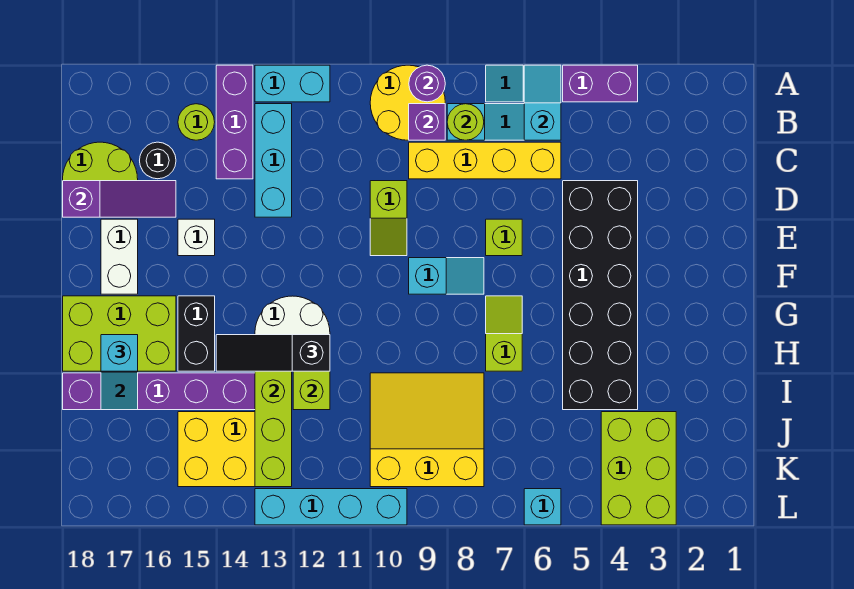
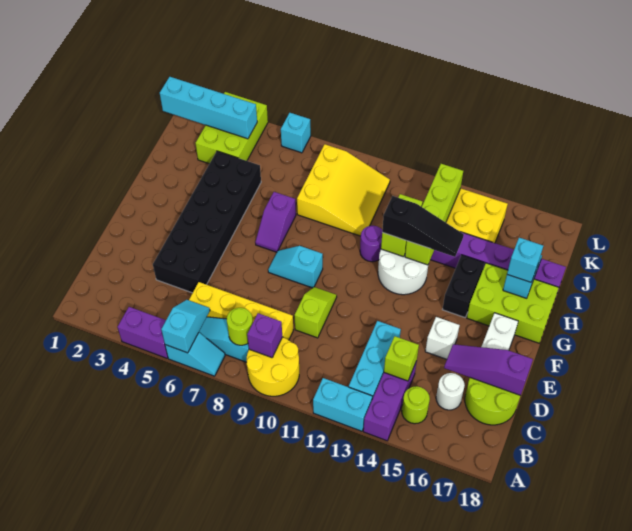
cyan 1x2 slope [524,65,561,140] -> cyan 1x2 slope turned to [161,300,210,353]
purple 1x1 round brick [409,65,445,102] -> purple 1x1 round brick moved to [360,226,382,262]
black 1x1 round brick [140,142,176,179] -> white 1x1 round brick [436,373,465,410]
lime 1x1 brick [486,219,522,256] -> lime 1x1 brick moved to [384,336,419,381]
lime 1x2 slope [486,296,522,371] -> purple 1x2 slope [255,192,296,252]
yellow 3x3 slope [370,373,484,487] -> yellow 3x3 slope turned to [297,144,390,236]
cyan 1x4 brick [255,489,407,525] -> cyan 1x4 brick moved to [160,77,257,139]

